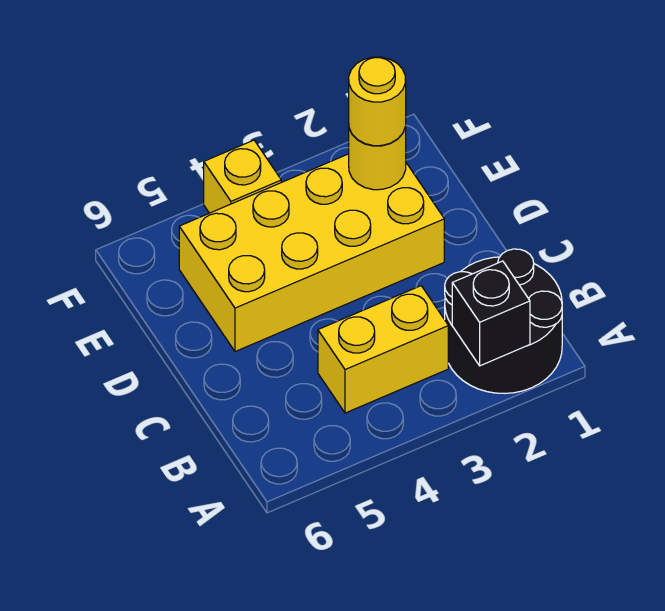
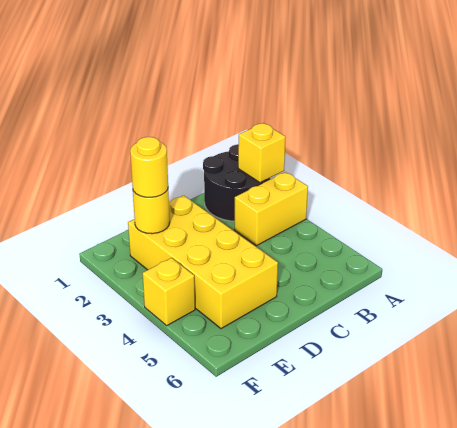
black 1x1 brick [452,261,530,366] -> yellow 1x1 brick [238,123,285,183]
yellow 1x2 brick [318,286,448,413] -> yellow 1x2 brick turned to [235,172,308,246]

